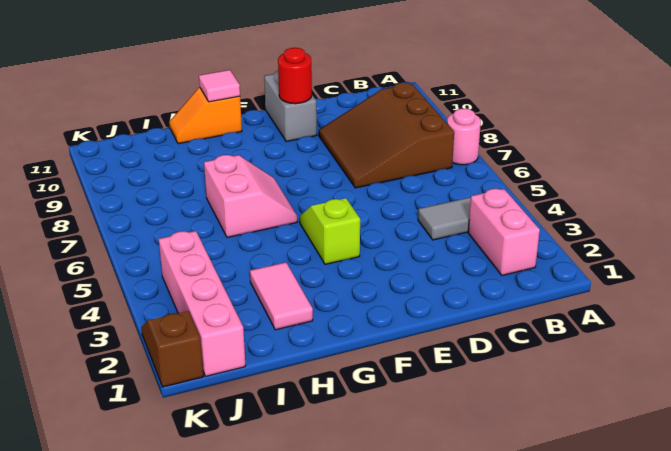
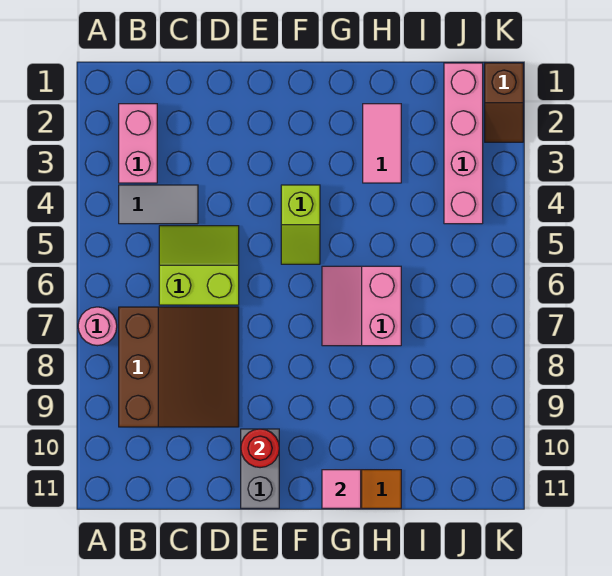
none -> lime 2x2 slope [159,226,239,305]

